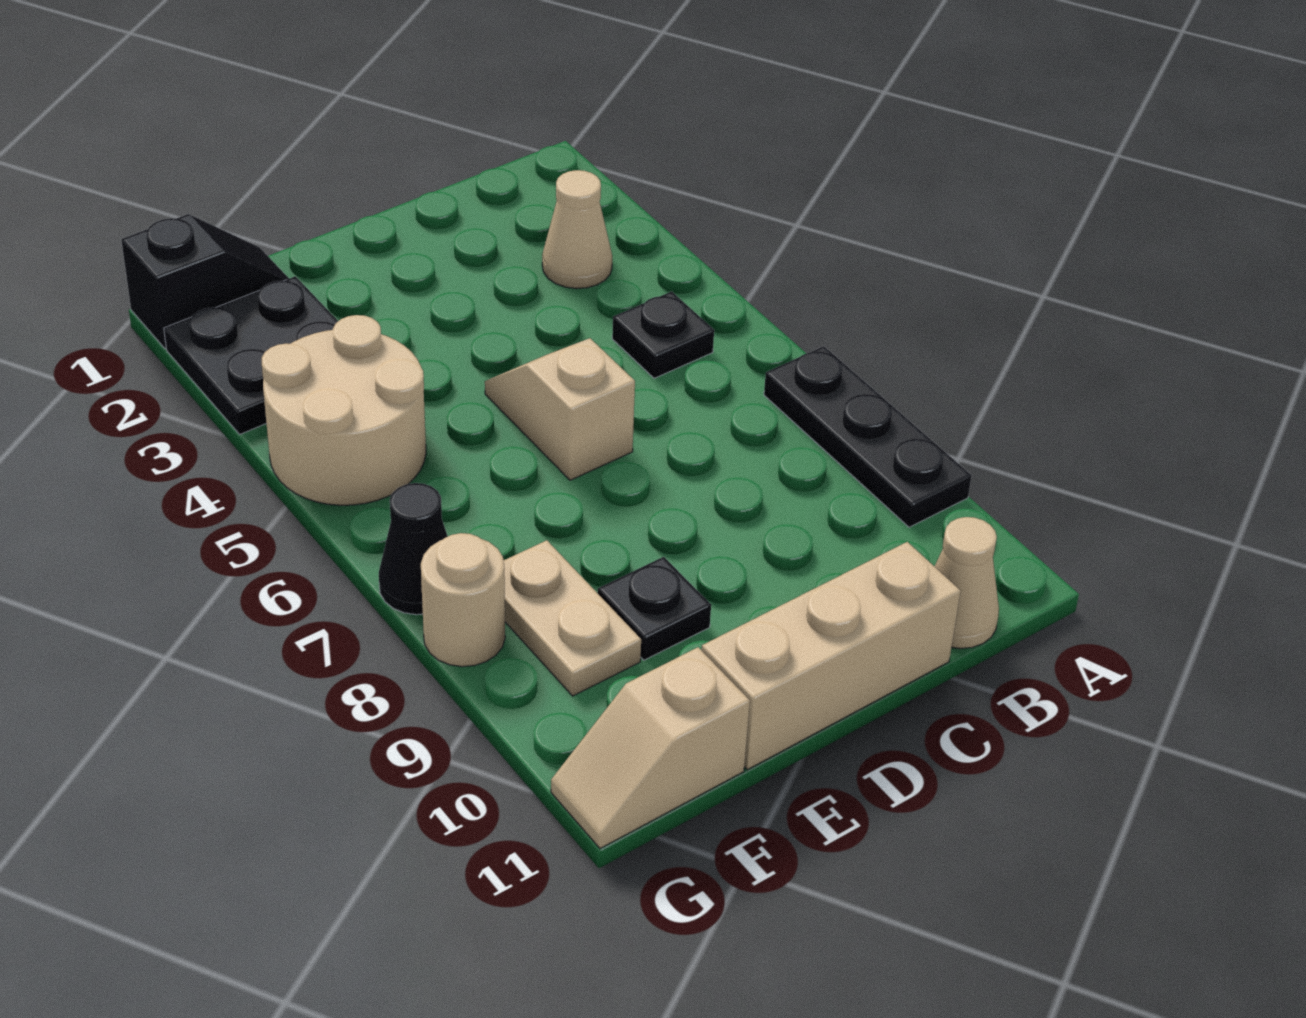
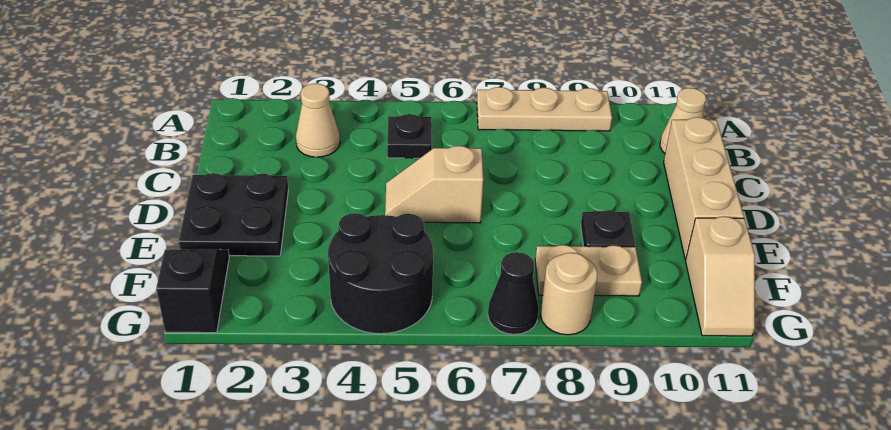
black 1x3 plate [764,346,971,527] -> tan 1x3 plate [477,87,612,131]
black 2x2 plate [164,276,338,434] -> black 2x2 plate moved to [179,173,288,256]
tan 2x2 round brick [262,315,426,505] -> black 2x2 round brick [328,213,433,334]

